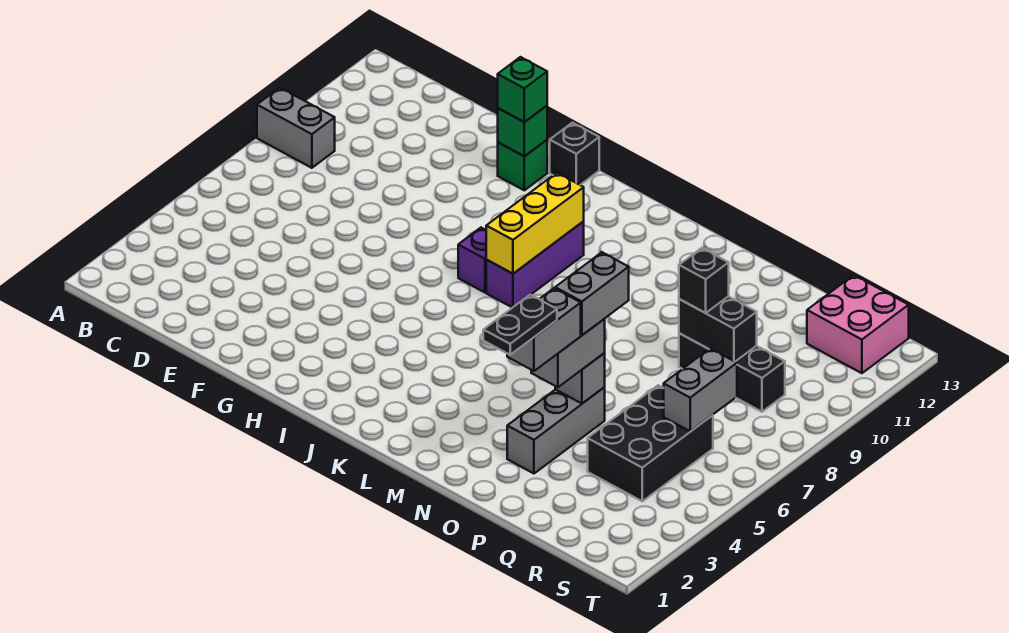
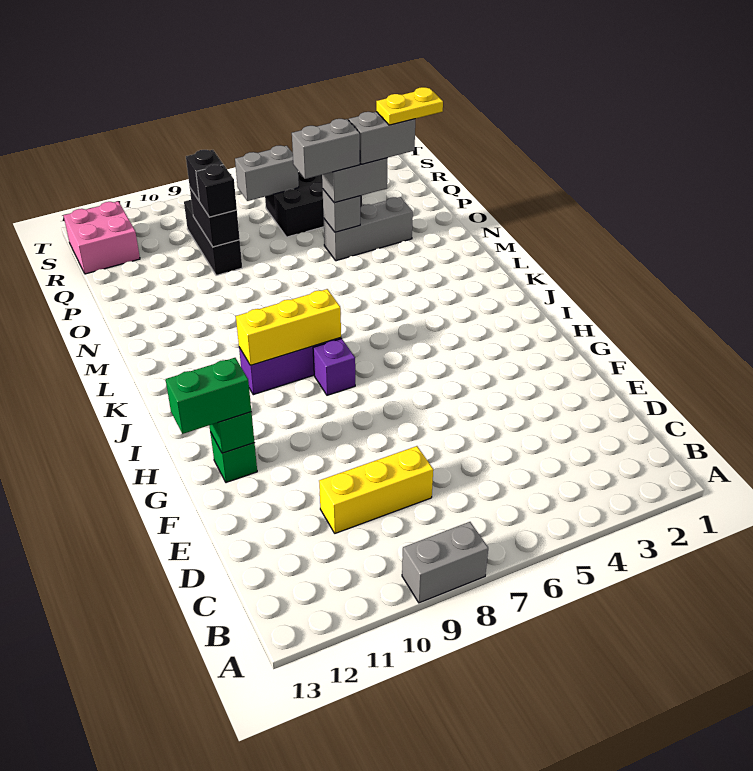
grey 1x2 brick [257,88,335,168] -> grey 1x2 brick turned to [402,522,488,603]
none -> yellow 1x3 brick [319,446,433,533]
green 1x1 brick [498,57,547,122] -> green 1x2 brick [166,358,251,434]
black 1x1 brick [550,123,599,185] -> black 1x1 brick moved to [186,150,223,201]
black 1x2 plate [483,295,557,355] -> yellow 1x2 plate [376,87,443,125]

